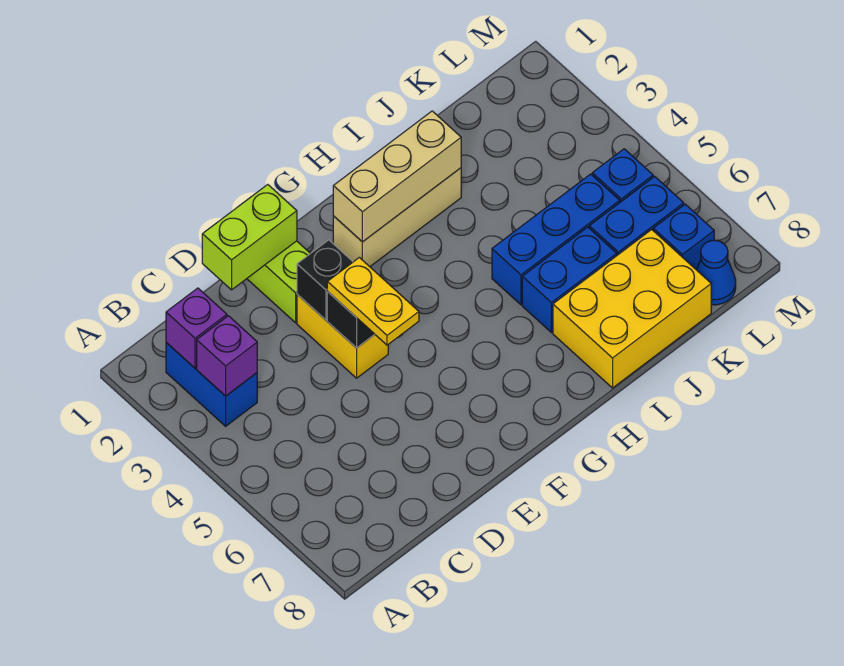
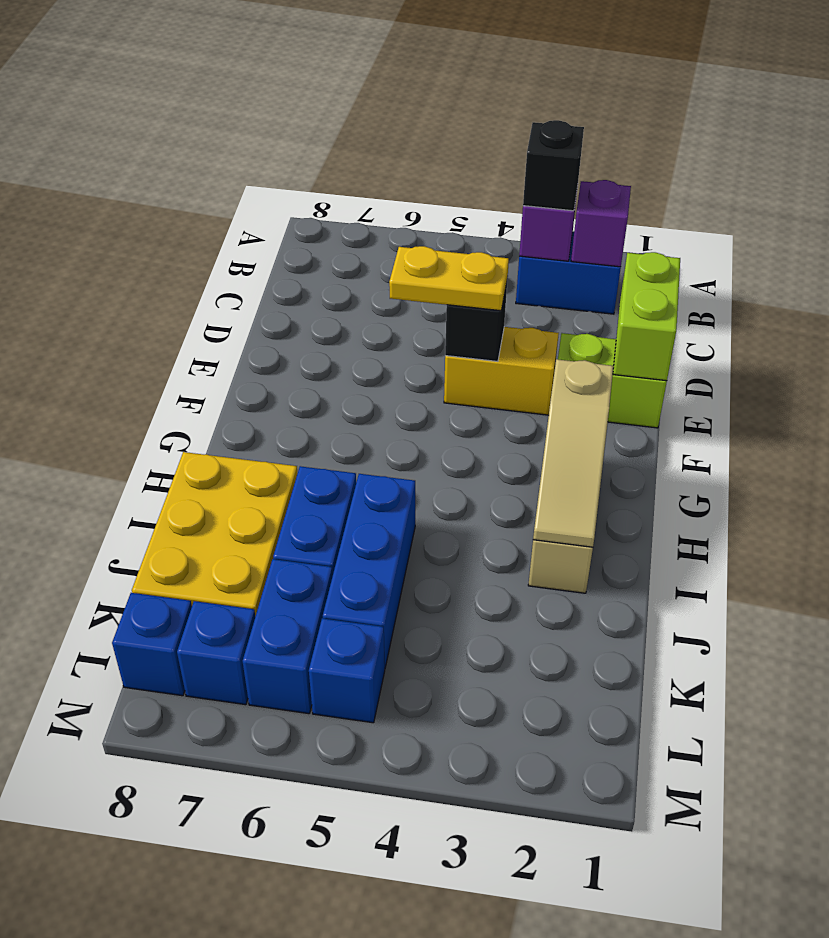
black 1x1 brick [297,240,353,320] -> black 1x1 brick moved to [523,120,584,211]
tan 1x3 brick [333,111,461,242] -> tan 1x3 slope [533,359,613,547]
blue 1x1 cone [697,241,736,305] -> blue 1x1 brick [112,593,192,696]

